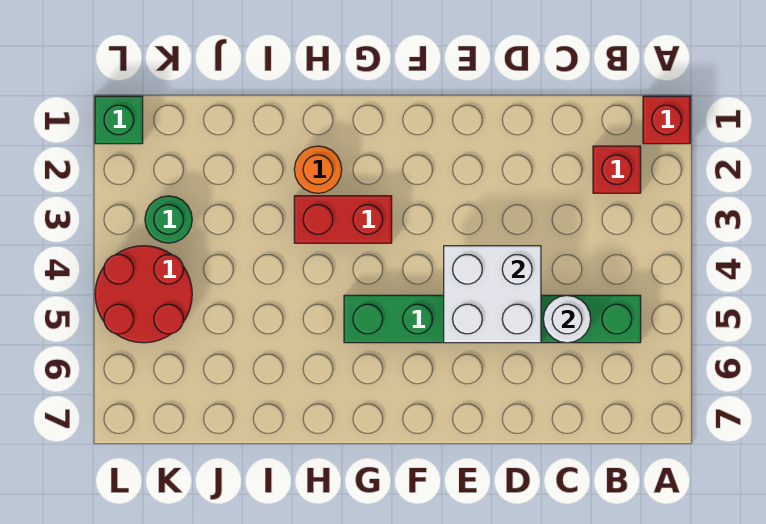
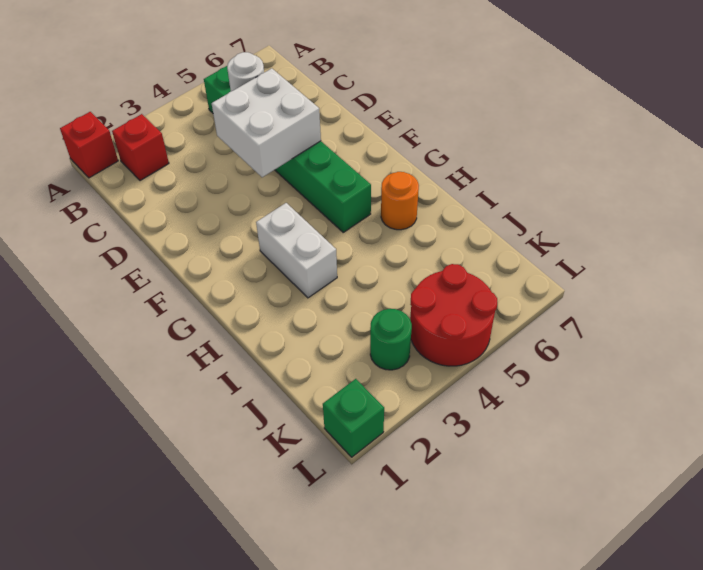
red 1x2 brick [294,196,392,243] -> white 1x2 brick [256,203,337,298]
orange 1x1 round brick [294,146,342,193] -> orange 1x1 round brick moved to [381,172,419,230]

